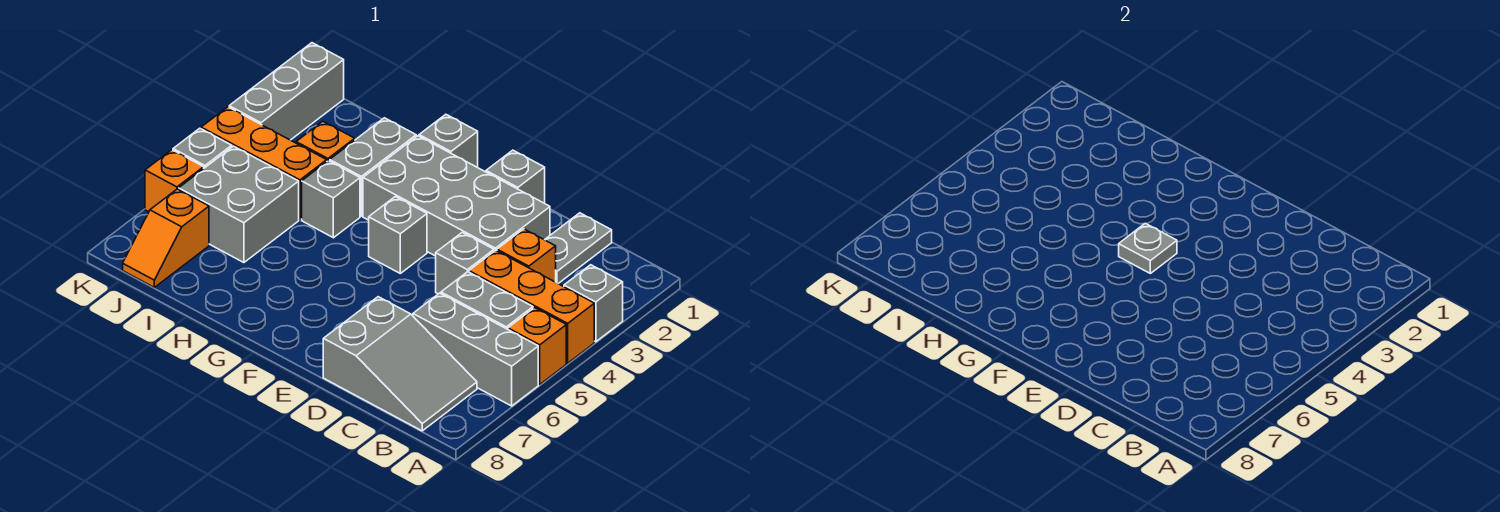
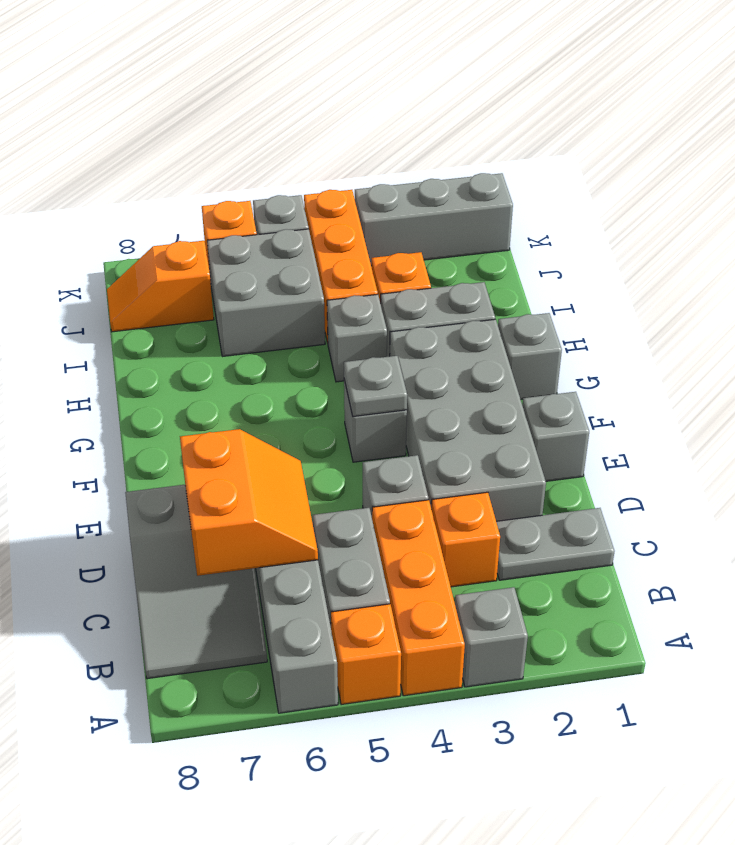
none -> orange 2x2 slope [180,429,318,576]

